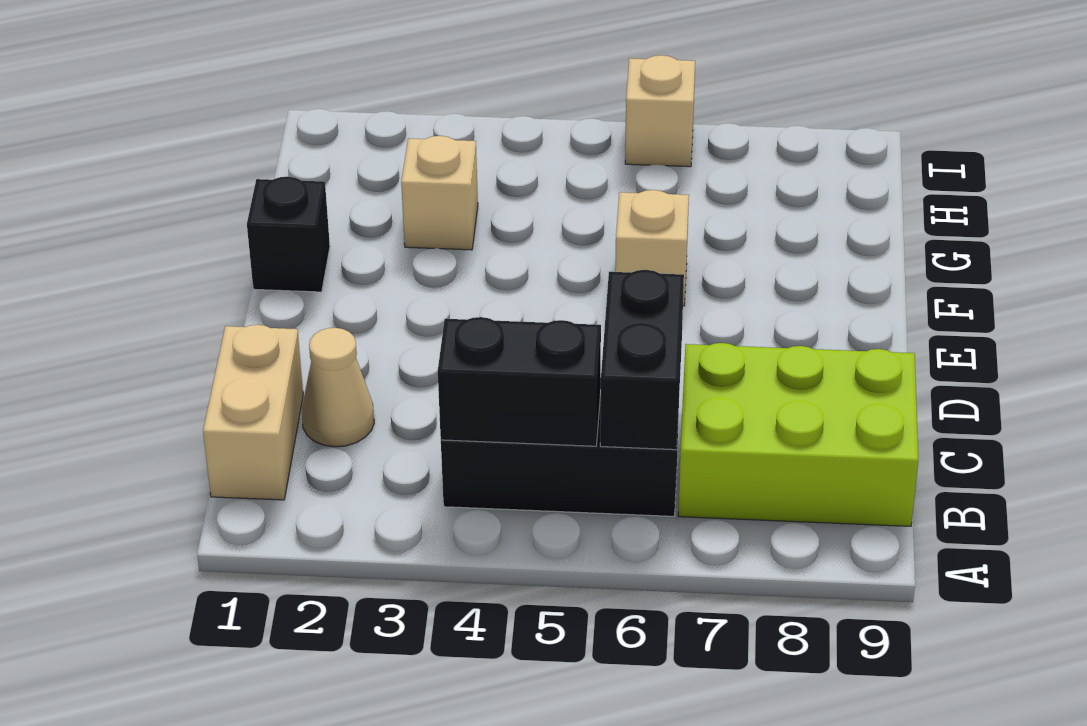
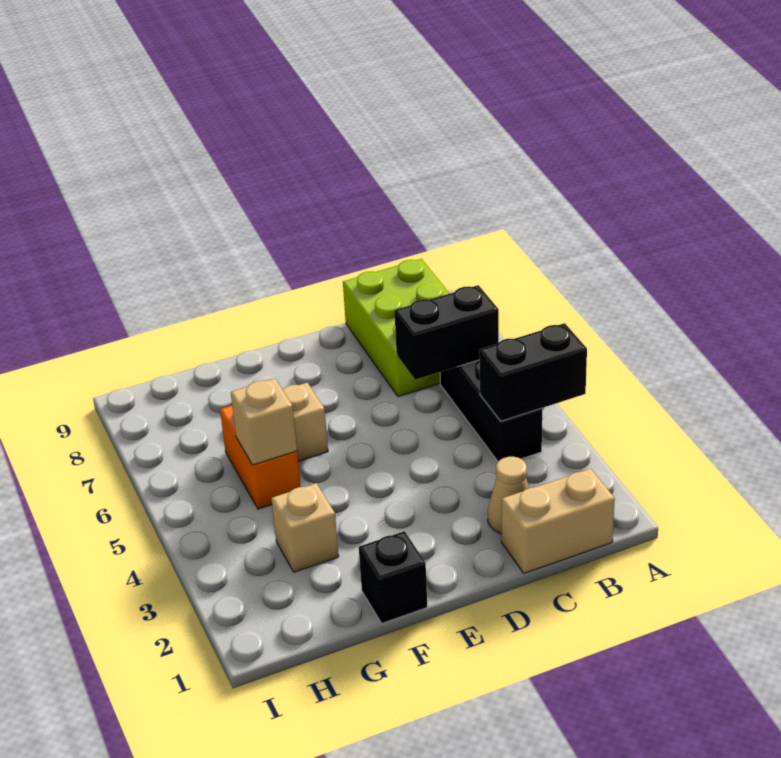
black 1x2 brick [438,317,601,446] -> black 1x2 brick turned to [479,323,587,421]
none -> orange 1x2 brick [220,406,301,509]
tan 1x1 brick [625,55,695,167] -> tan 1x1 brick moved to [231,378,297,465]

